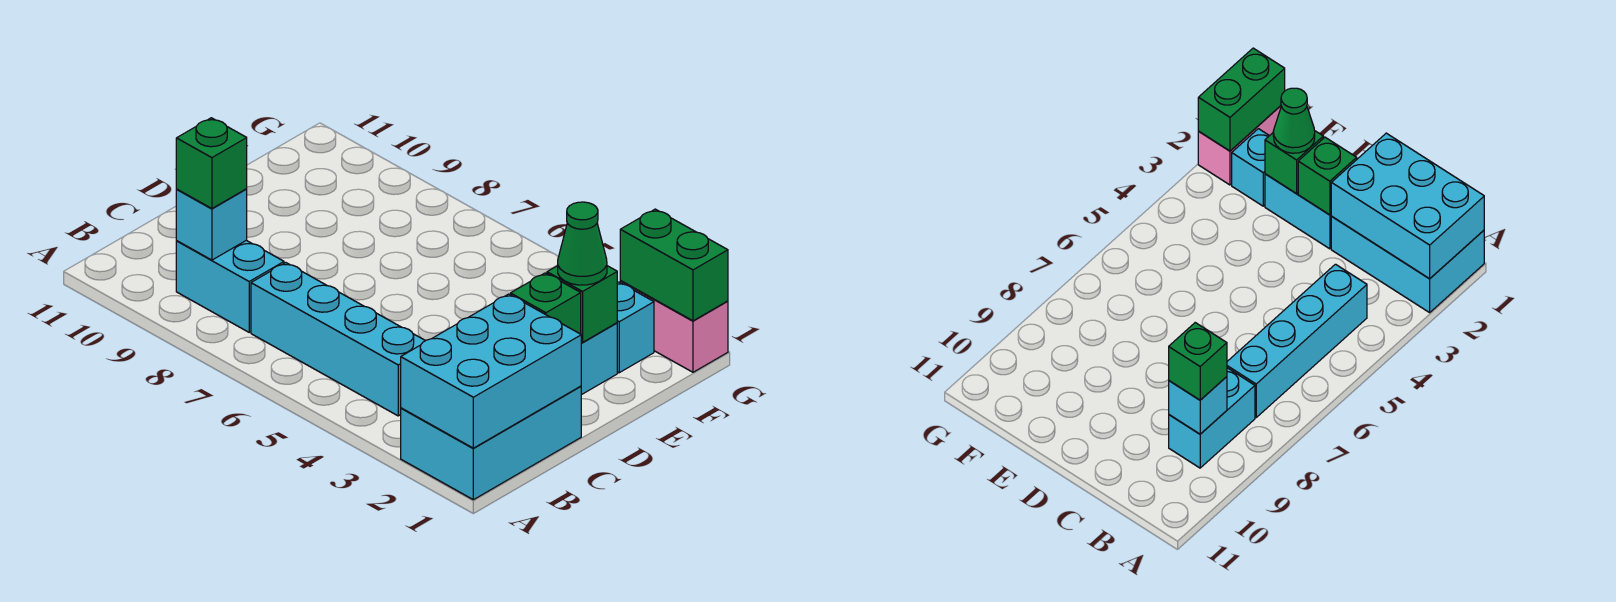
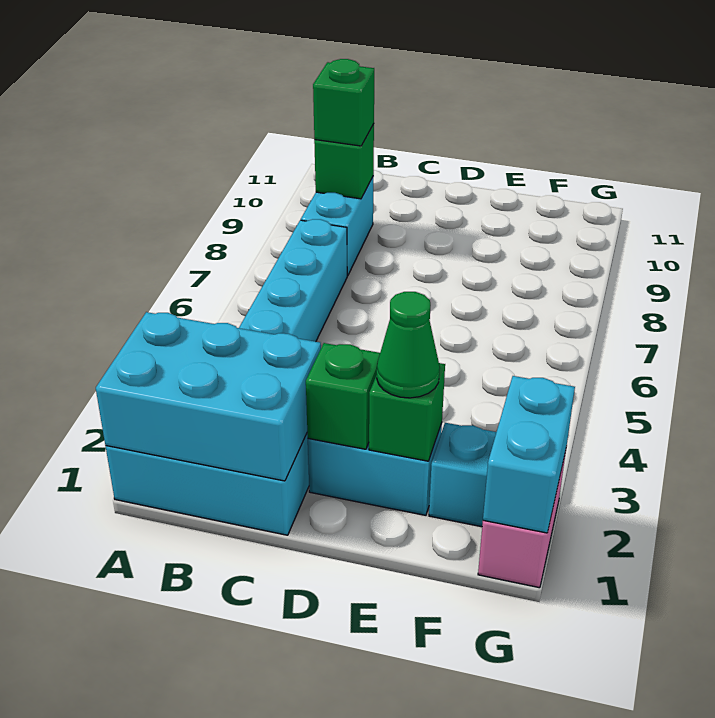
cyan 1x1 brick [176,189,247,260] -> green 1x1 brick [314,124,374,199]
green 1x2 brick [620,209,728,321] -> cyan 1x2 brick [483,376,575,533]

